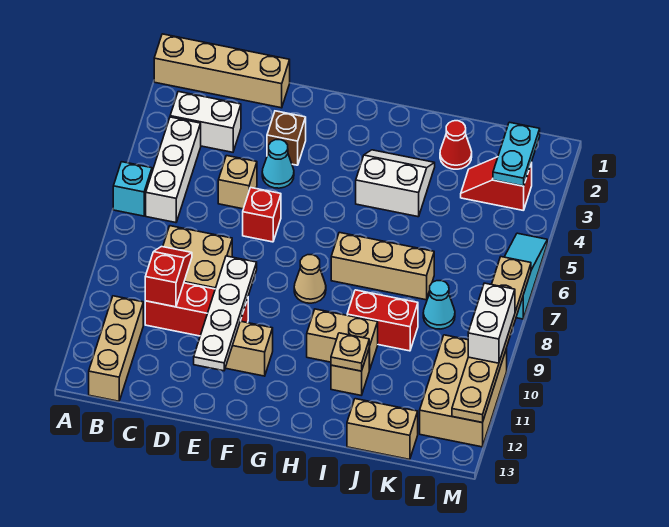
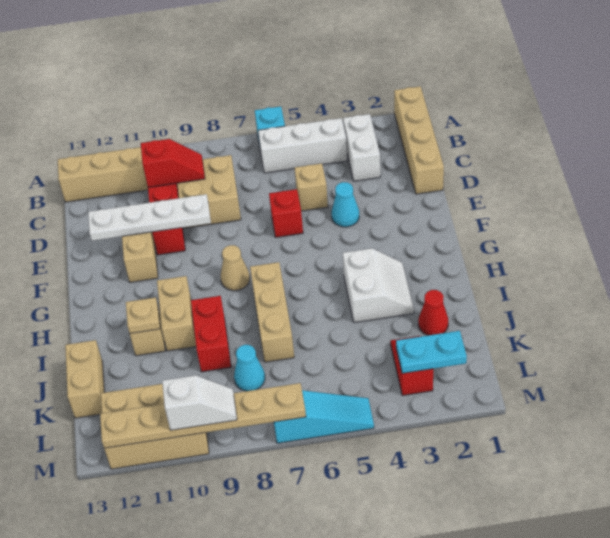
brown 1x1 brick [267,111,306,165] -> none
white 1x2 brick [468,283,515,363] -> white 1x2 slope [162,375,237,430]

